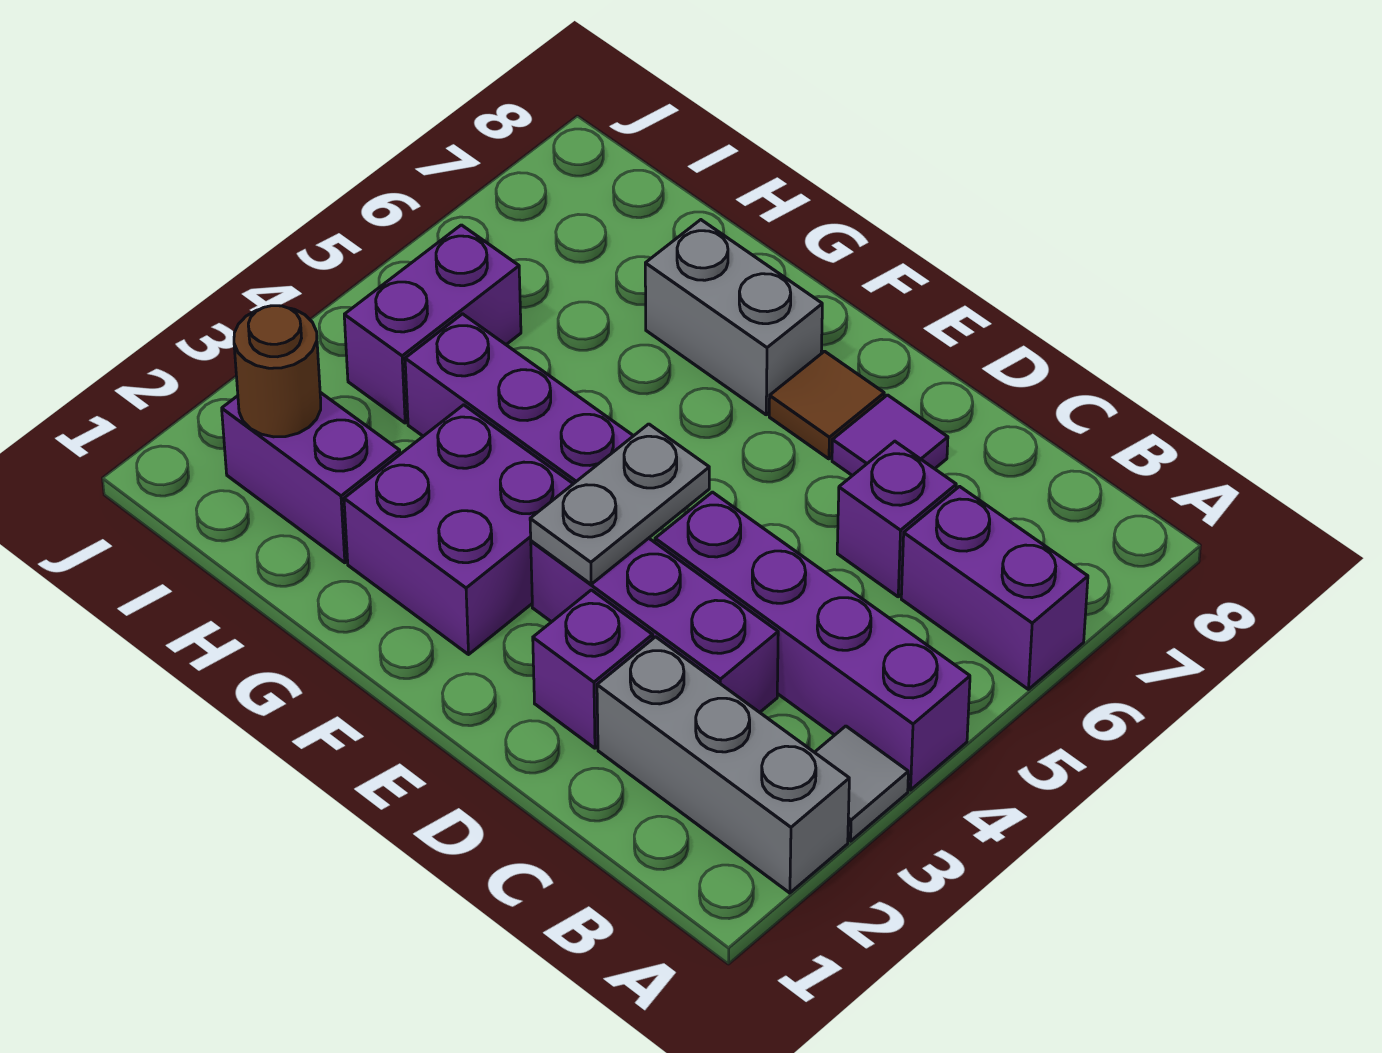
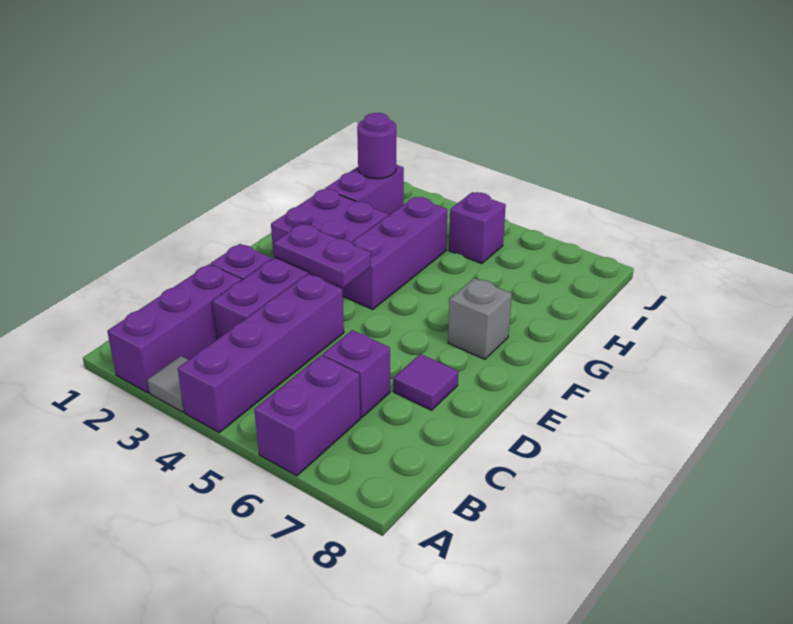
grey 1x3 brick [597,637,849,893] -> purple 1x3 brick [107,264,241,393]
grey 1x2 plate [530,424,709,584] -> purple 1x2 plate [274,224,371,287]
brown 1x1 tile [769,351,884,459] -> none
grey 1x2 brick [645,220,822,415] -> grey 1x1 brick [448,278,512,359]
brown 1x1 round brick [234,306,321,437] -> purple 1x1 round brick [357,113,396,179]
purple 1x2 brick [344,225,521,423] -> purple 1x1 brick [449,192,506,264]

